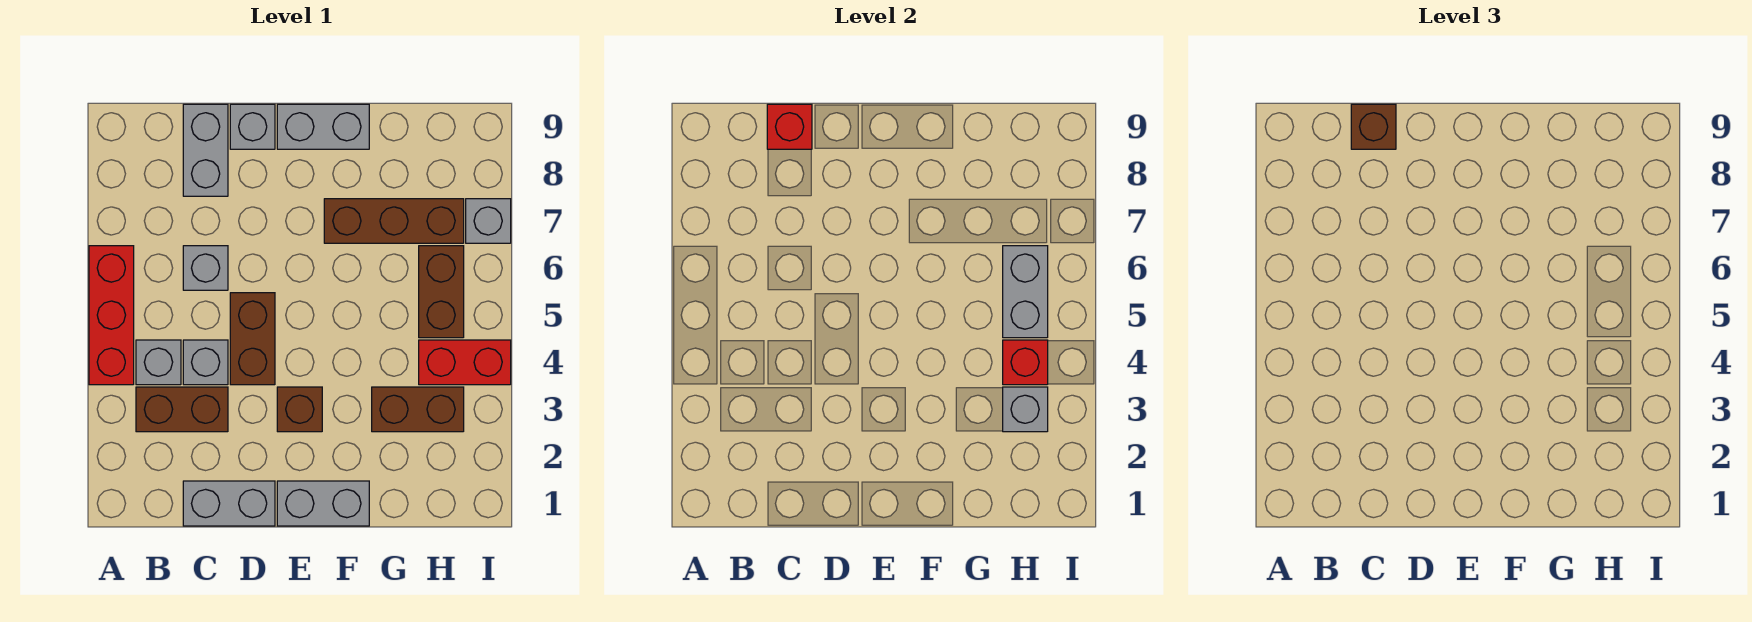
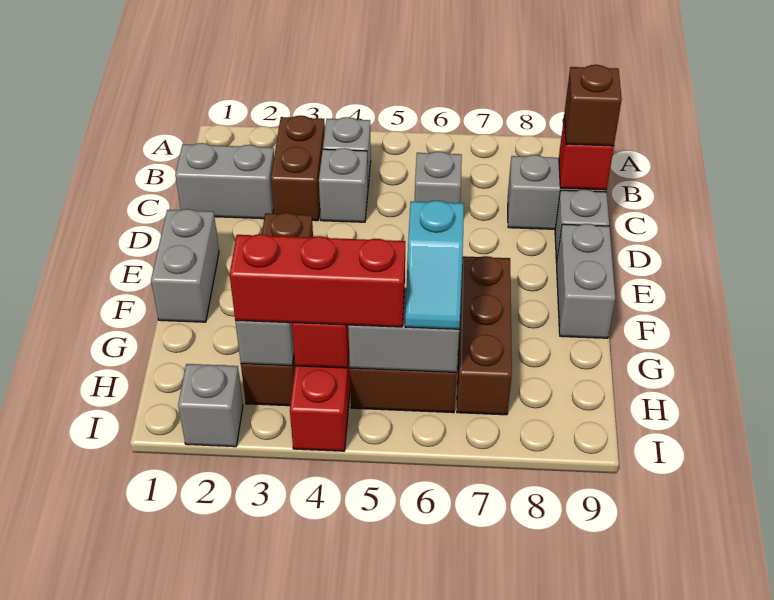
red 1x3 brick [89,246,134,385] -> red 1x3 brick moved to [230,234,405,327]
grey 1x2 brick [183,481,275,526] -> grey 1x2 brick turned to [175,143,274,219]
brown 1x2 brick [230,293,275,385] -> none
none -> cyan 1x2 slope [405,201,464,329]
grey 1x1 brick [466,199,511,243] -> grey 1x1 brick moved to [178,364,243,447]

